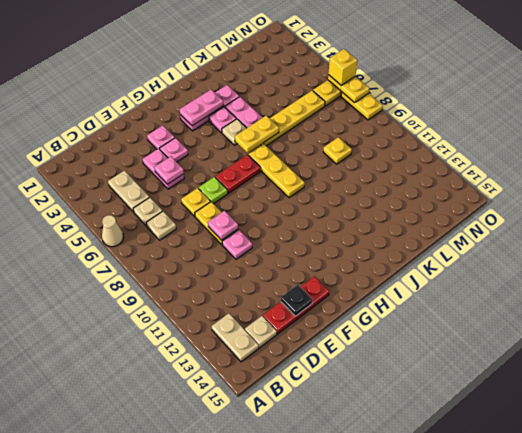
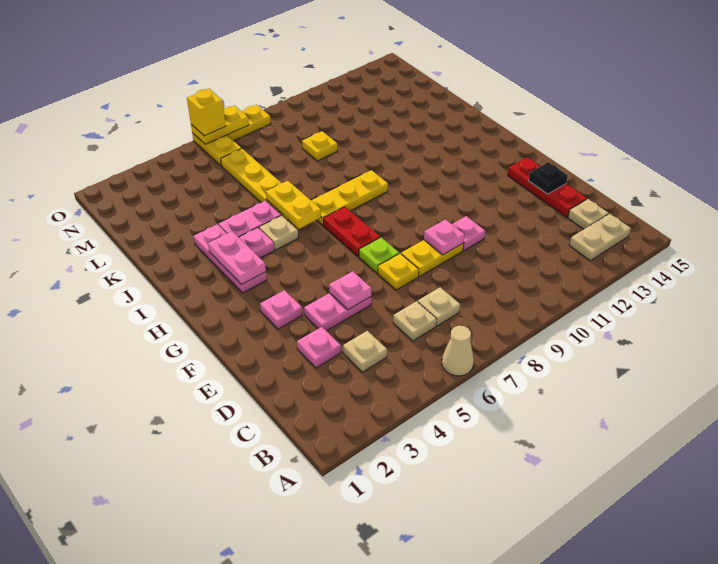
tan 1x2 plate [108,171,149,212] -> tan 1x1 plate [343,331,387,372]
pink 1x1 plate [160,138,188,162] -> pink 1x1 plate moved to [297,327,341,368]

